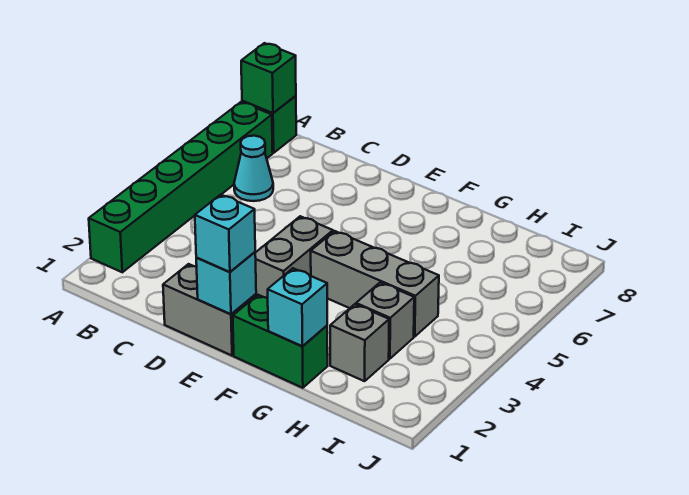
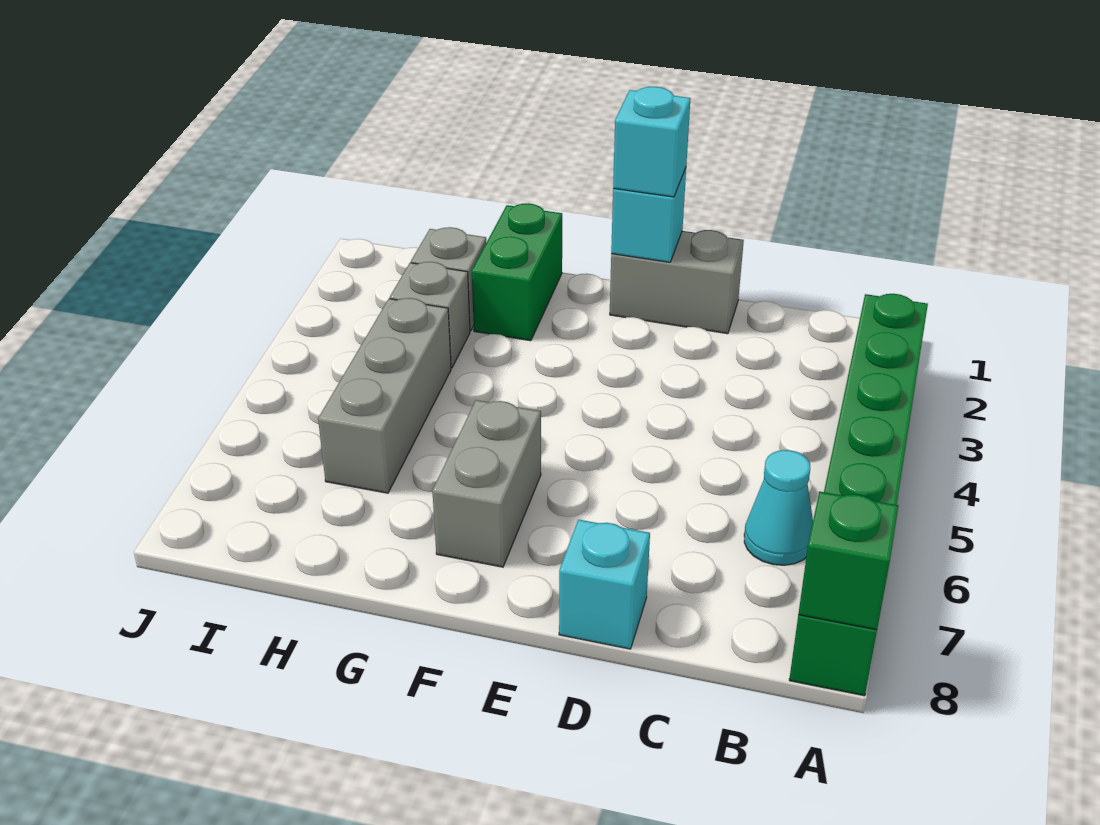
grey 1x2 brick [255,216,333,298] -> grey 1x2 brick moved to [432,400,541,567]
green 1x2 brick [233,295,328,388] -> green 1x2 brick turned to [472,204,562,341]
grey 1x3 brick [311,231,439,337] -> grey 1x3 brick turned to [318,298,451,493]
cyan 1x1 brick [268,268,327,346] -> cyan 1x1 brick moved to [559,520,650,649]

